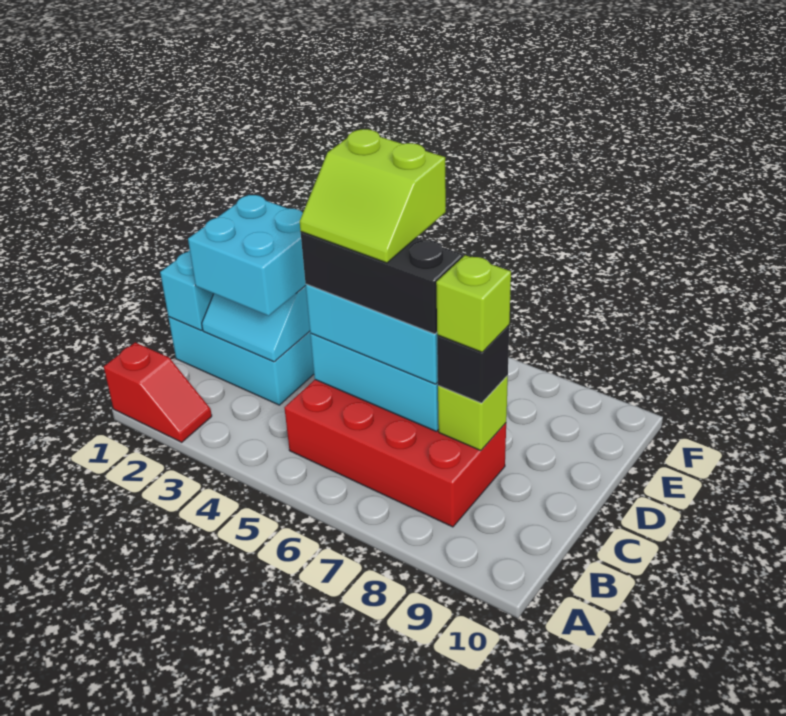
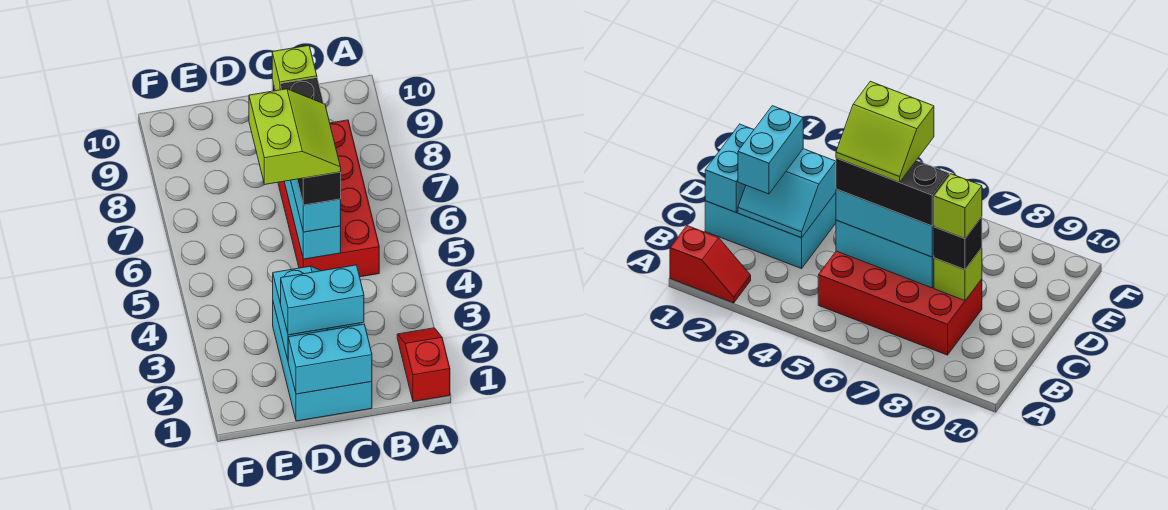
cyan 2x2 brick [188,195,306,316] -> cyan 1x2 brick [281,265,364,335]

